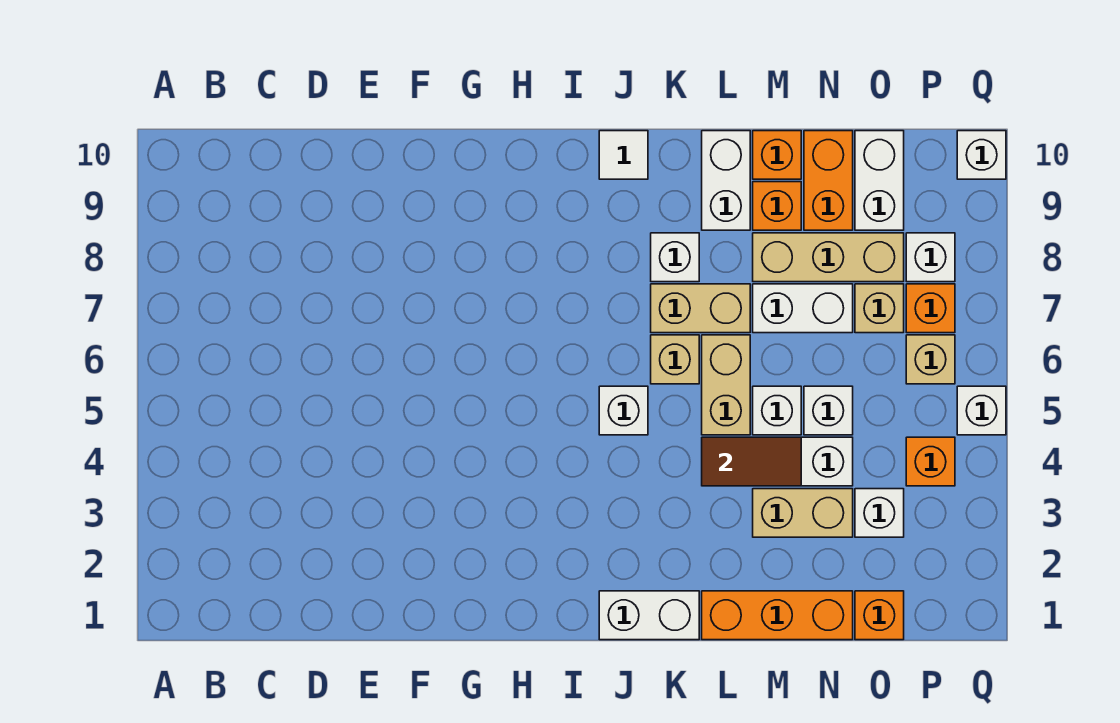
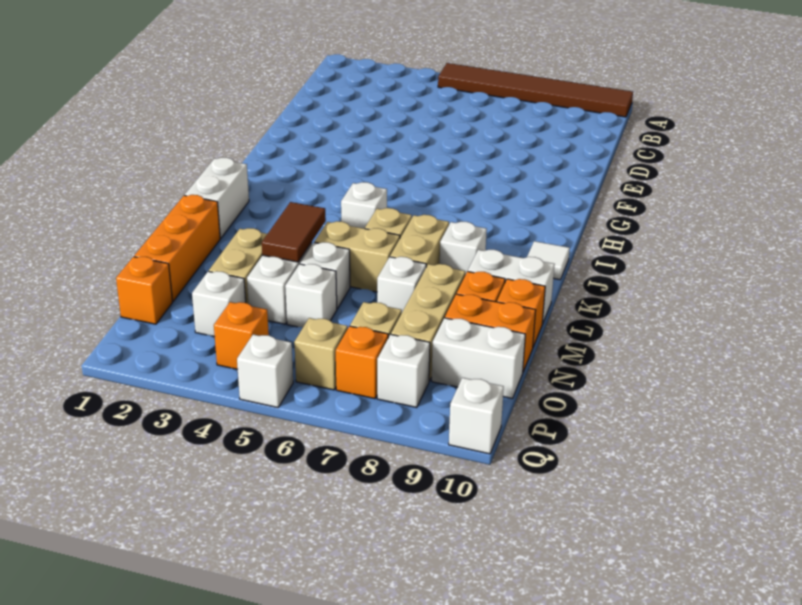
none -> brown 1x6 tile [438,63,633,117]
white 1x2 brick [753,284,853,333] -> white 1x1 brick [377,257,426,312]

